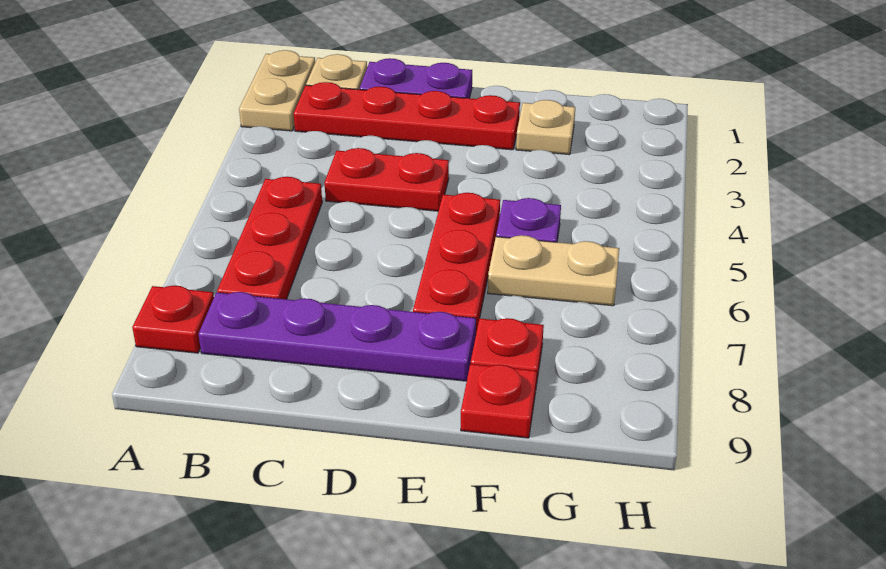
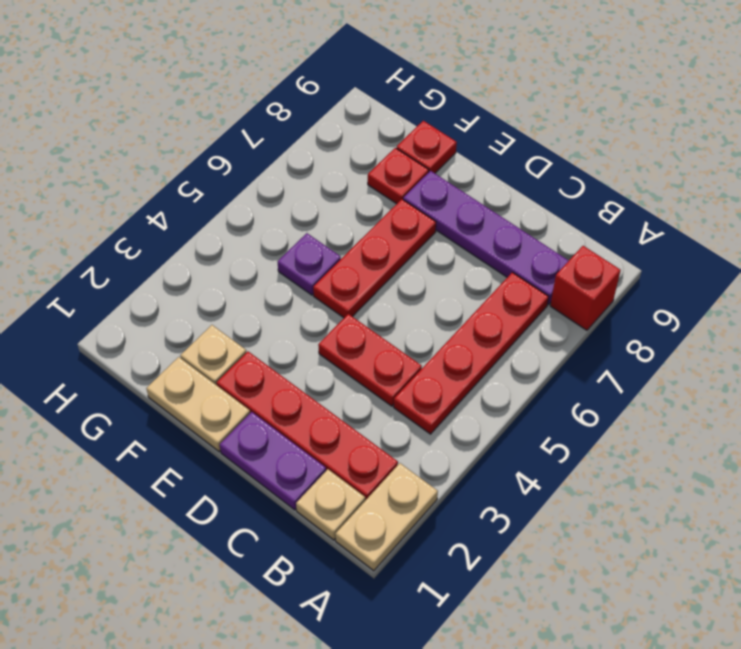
red 1x1 plate [132,286,214,353] -> red 1x1 brick [550,246,621,330]
red 1x3 plate [217,177,322,299] -> red 1x4 plate [394,272,549,434]
tan 1x2 plate [488,235,619,306] -> tan 1x2 plate moved to [146,357,250,452]

